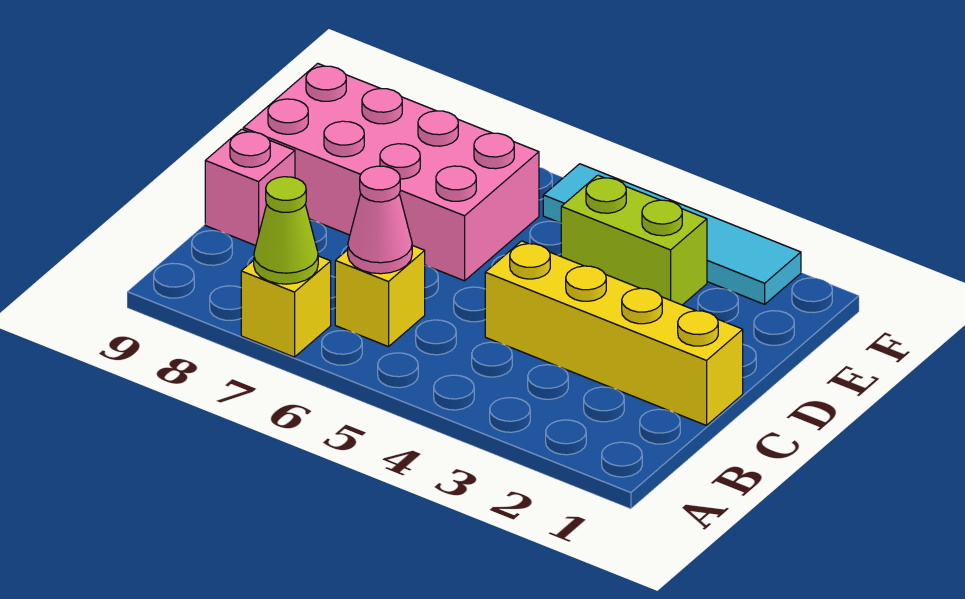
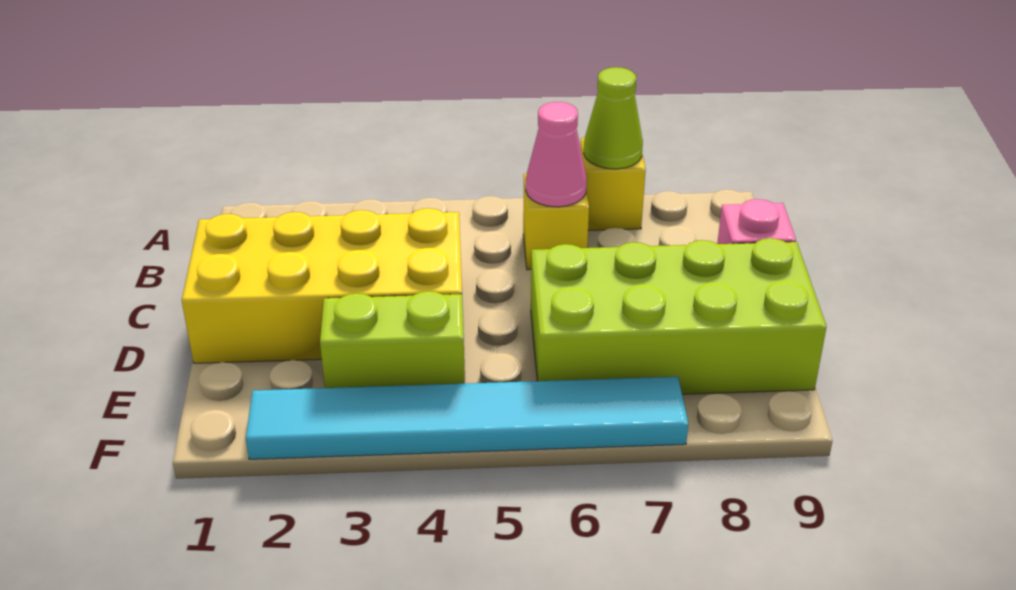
yellow 1x4 brick [485,241,743,425] -> yellow 2x4 brick [182,208,462,363]
pink 2x4 brick [243,63,539,281] -> lime 2x4 brick [531,238,827,394]
cyan 1x4 tile [543,164,801,304] -> cyan 1x6 tile [246,377,688,459]

